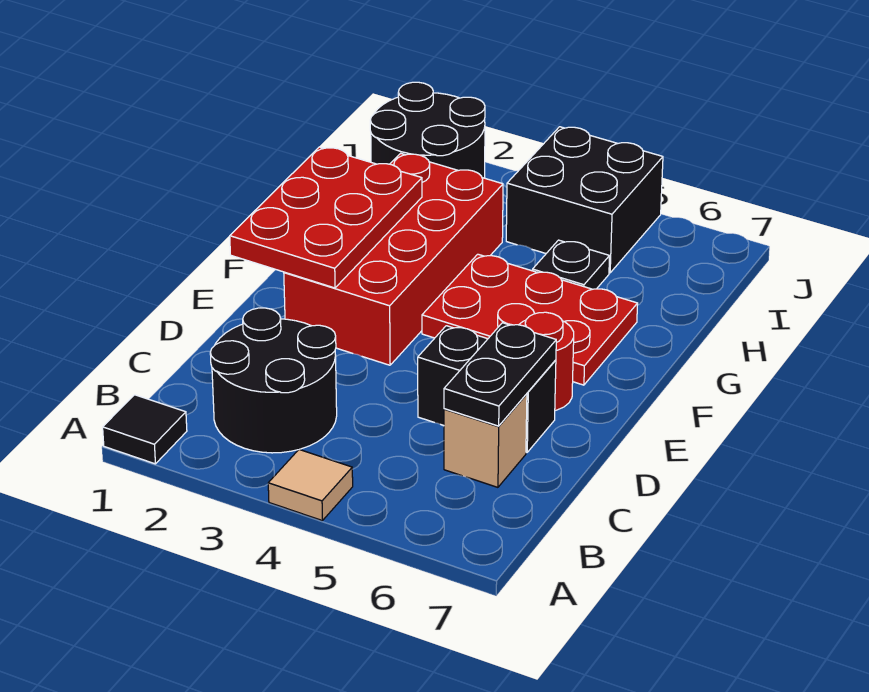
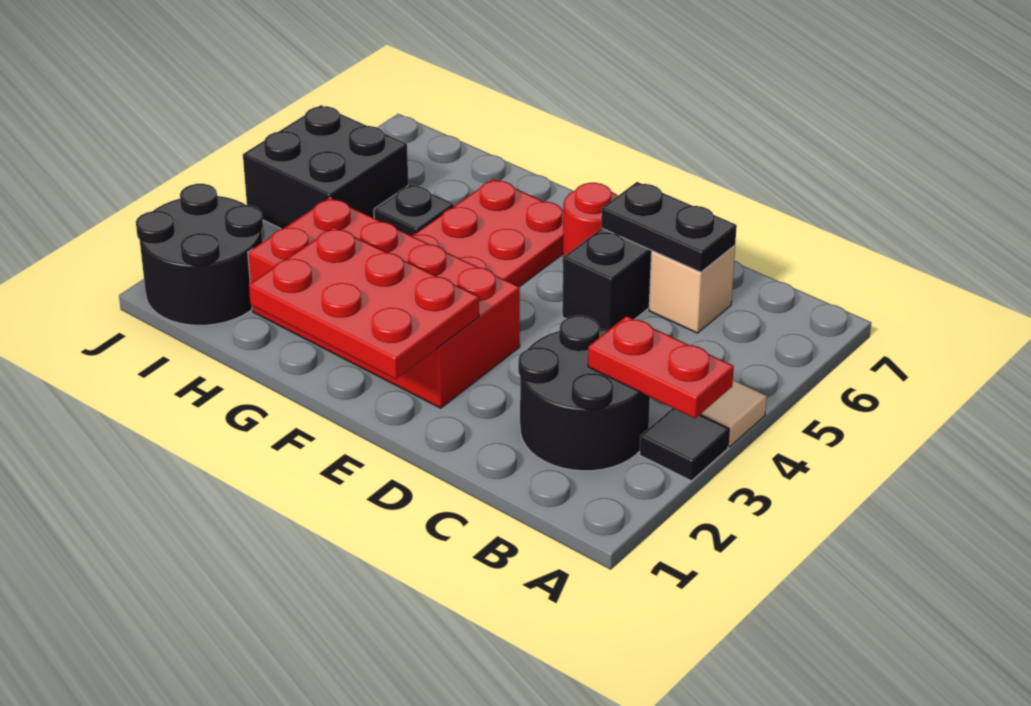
black 1x1 tile [103,395,187,464] -> black 1x1 tile moved to [640,408,729,481]
none -> red 1x2 plate [588,316,734,418]

